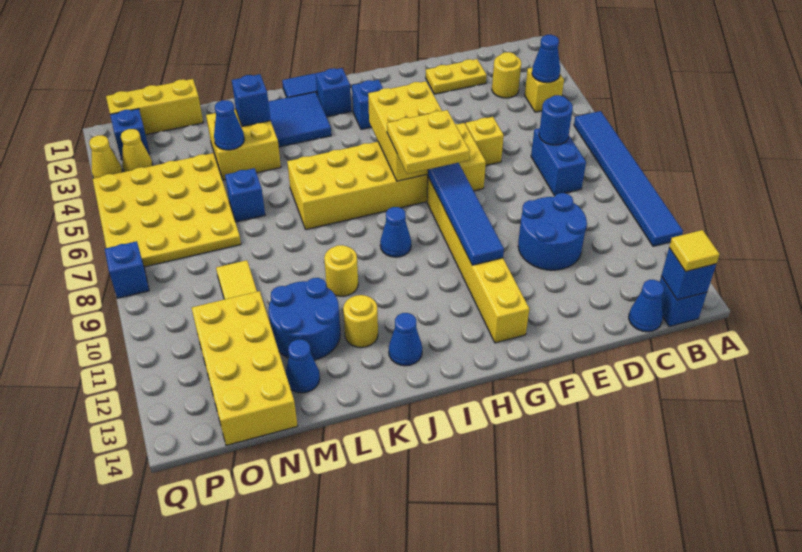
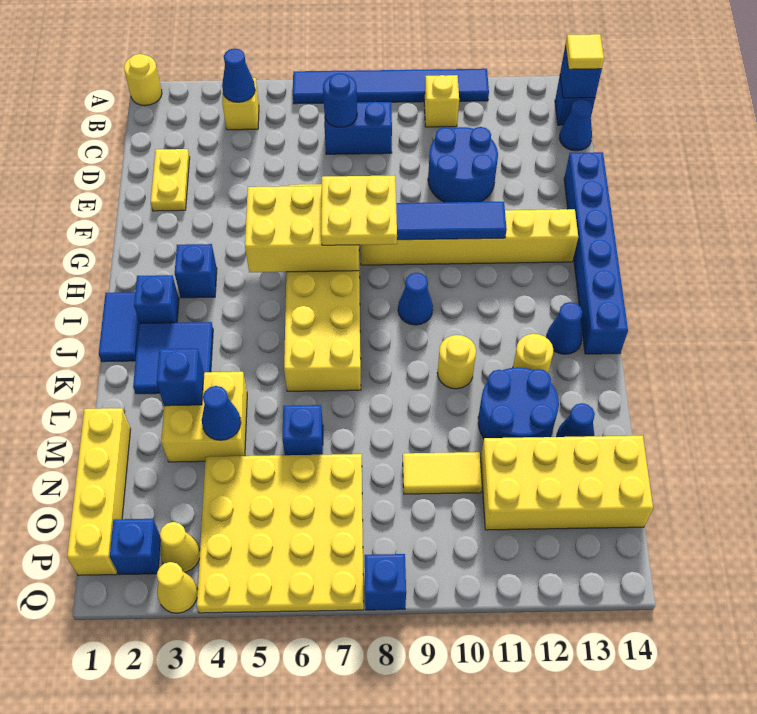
yellow 1x1 round brick [492,52,521,98] -> yellow 1x1 round brick moved to [124,54,162,106]
yellow 1x1 brick [466,117,504,165] -> yellow 1x1 brick moved to [424,75,459,127]
none -> blue 1x6 brick [564,152,628,354]
yellow 1x3 brick [106,79,203,135] -> yellow 1x4 brick [67,408,131,575]

